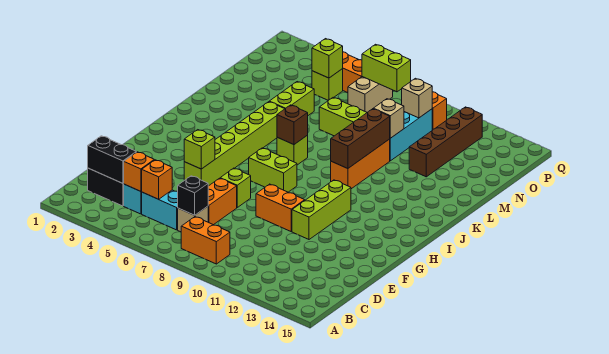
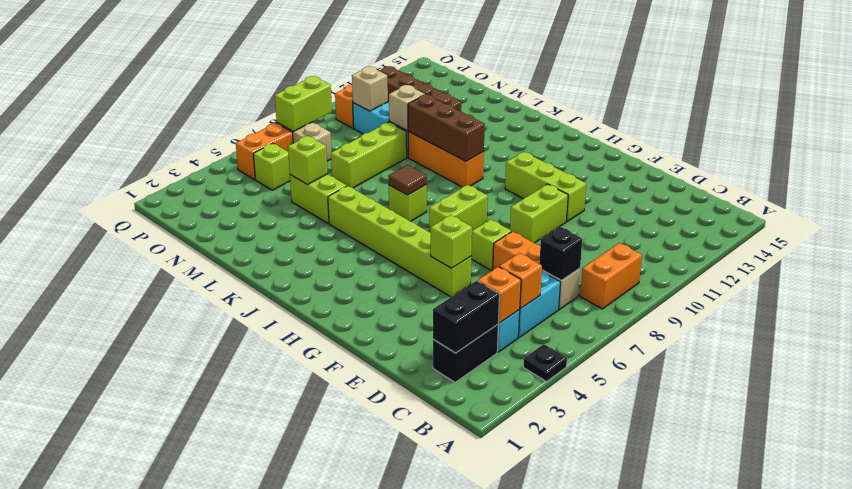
none -> black 1x1 plate [523,344,567,382]
orange 1x2 brick [256,184,305,231] -> lime 1x2 brick [510,184,568,243]
brown 1x1 brick [277,105,308,145] -> brown 1x1 tile [388,165,427,195]
lime 1x1 brick [312,39,343,78] -> lime 1x1 brick moved to [288,136,327,185]

